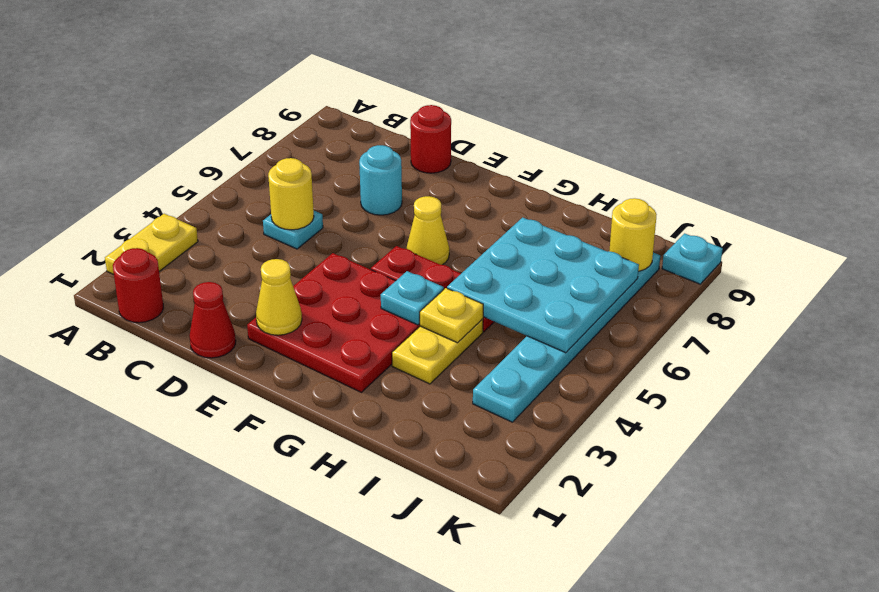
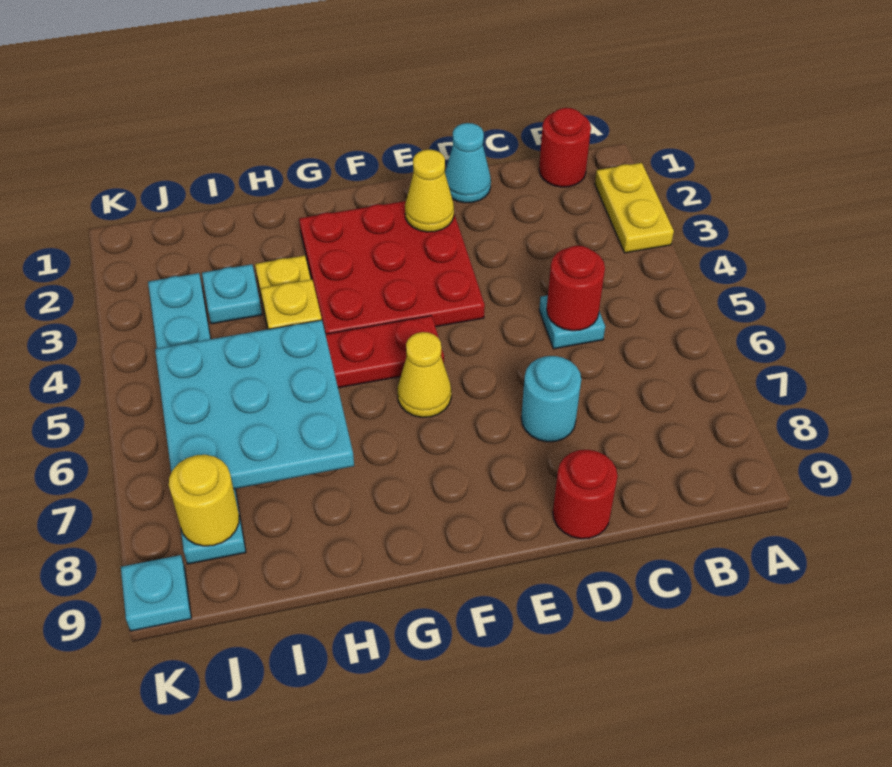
yellow 1x1 round brick [268,158,314,230] -> red 1x1 round brick [547,246,605,331]
red 1x1 cone [190,282,236,358] -> cyan 1x1 cone [445,123,491,203]
cyan 1x1 plate [381,271,444,325] -> cyan 1x1 plate moved to [202,264,262,324]

